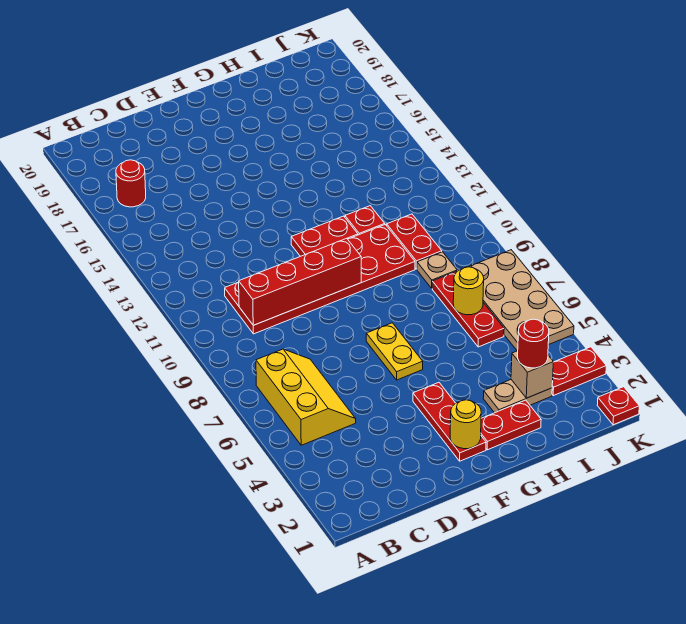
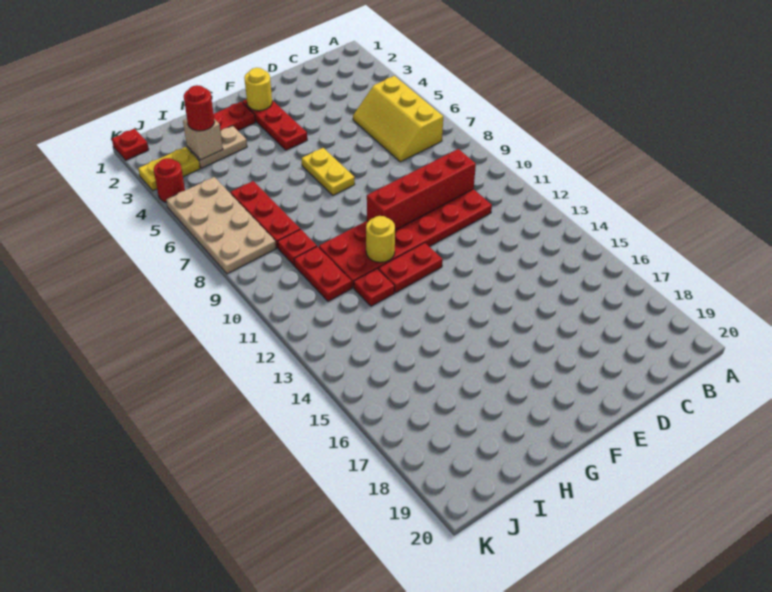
red 1x1 round brick [116,160,146,207] -> red 1x1 round brick moved to [154,158,185,202]
yellow 1x1 round brick [453,267,484,315] -> yellow 1x1 round brick moved to [366,216,395,262]
tan 1x1 plate [417,252,457,288] -> red 1x1 plate [278,229,317,265]
red 1x2 plate [552,347,606,396] -> yellow 1x2 plate [138,147,200,191]

